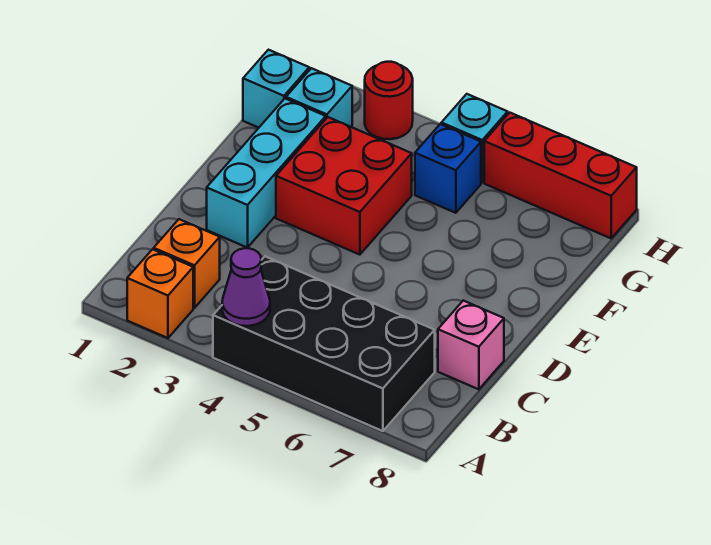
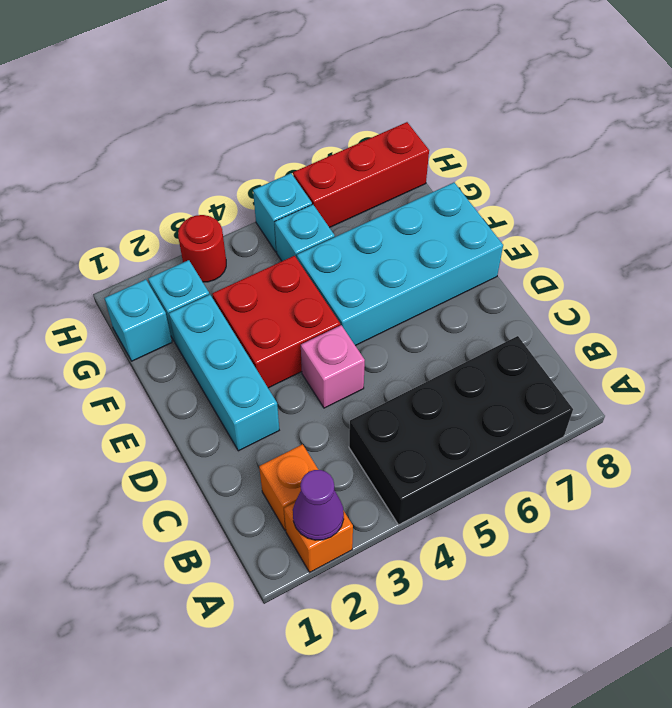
purple 1x1 cone [222,248,270,326] -> purple 1x1 cone moved to [293,470,344,540]
pink 1x1 brick [438,301,504,389] -> pink 1x1 brick moved to [301,325,365,408]
none -> cyan 2x4 brick [297,183,503,346]
blue 1x1 brick [415,124,481,213] -> cyan 1x1 brick [275,205,335,261]

